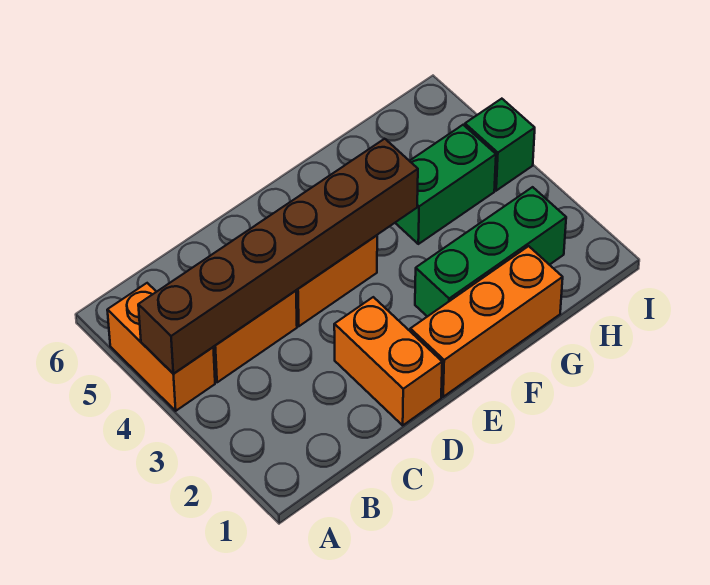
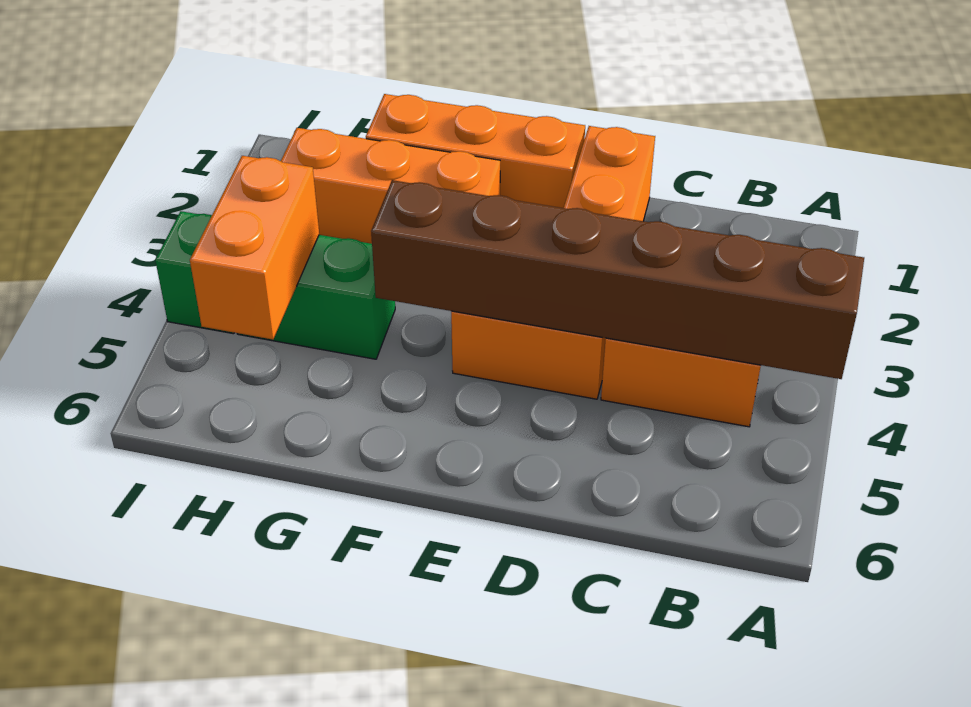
orange 1x2 brick [107,283,215,411] -> orange 1x2 brick moved to [190,156,319,339]
green 1x3 brick [415,187,566,317] -> orange 1x3 brick [281,128,500,244]

